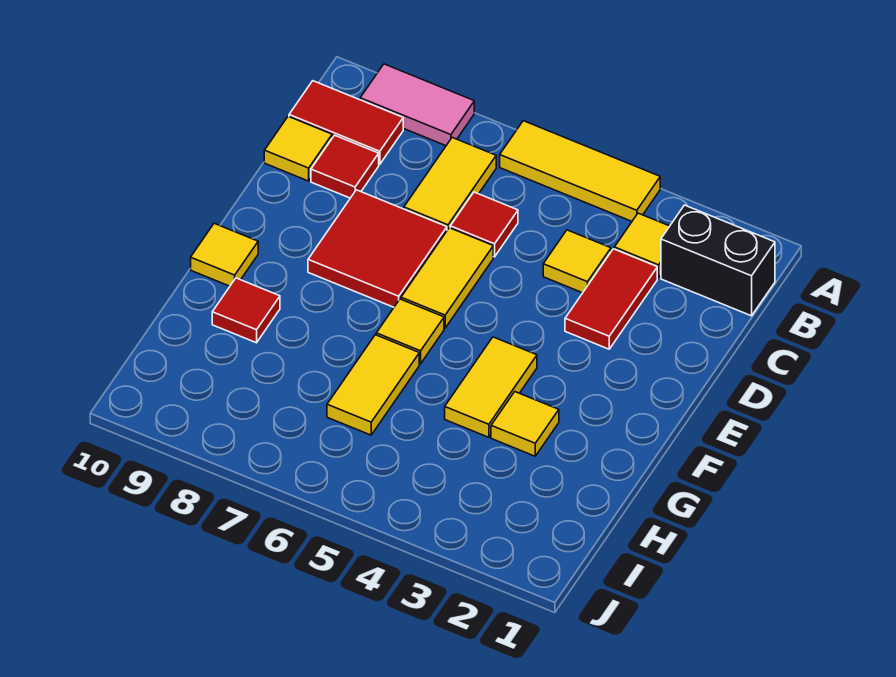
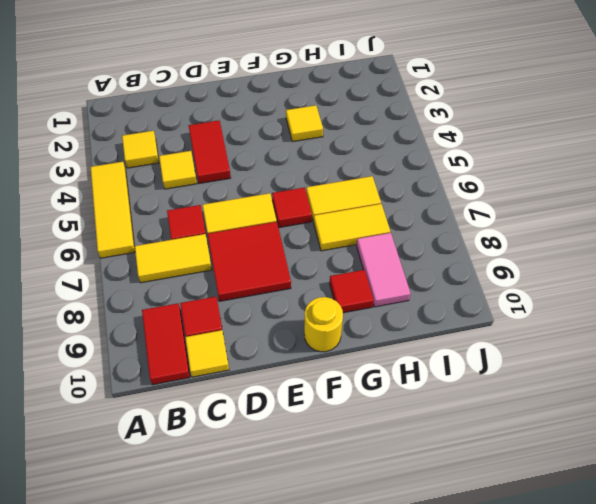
pink 1x2 tile [360,64,474,146] -> pink 1x2 tile moved to [357,233,411,307]
black 1x2 brick [661,205,775,316] -> none
red 1x2 tile [565,249,657,349] -> red 1x2 tile turned to [189,120,231,184]
yellow 1x2 tile [445,337,537,437] -> yellow 1x2 tile moved to [314,204,390,251]
yellow 1x1 tile [376,299,444,364] -> red 1x1 tile [272,187,312,228]
yellow 1x1 tile [191,223,258,286] -> yellow 1x1 round brick [304,297,343,352]

